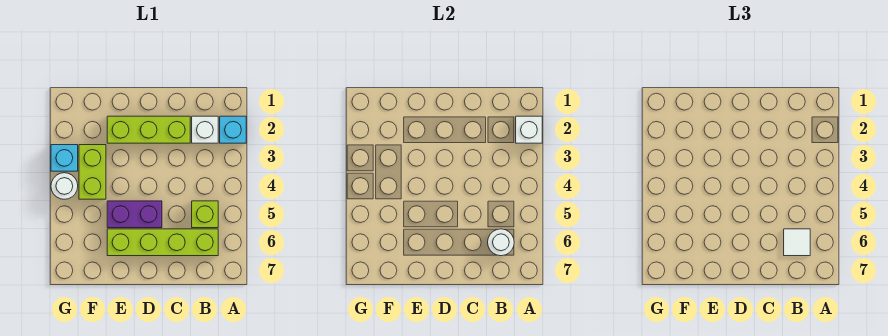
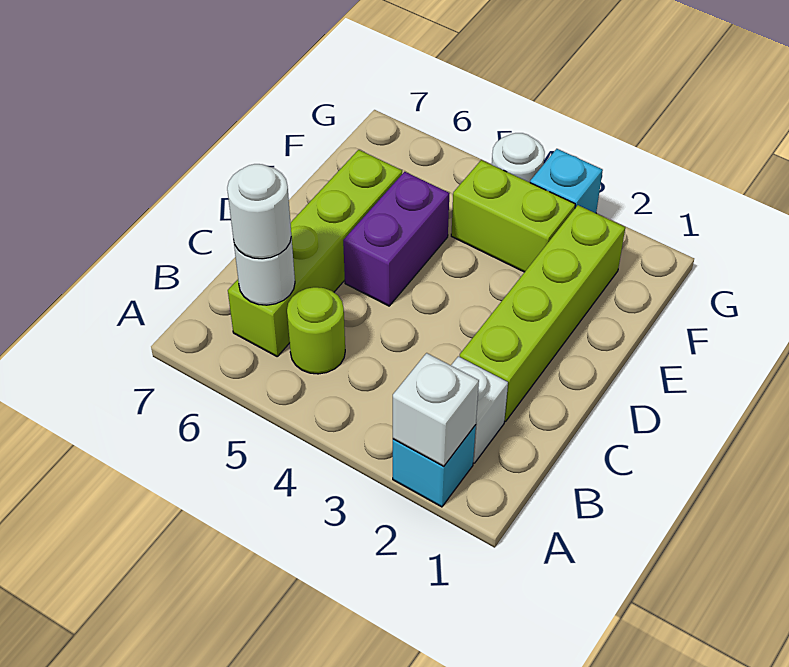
lime 1x1 brick [192,201,218,228] -> lime 1x1 round brick [287,287,345,374]
white 1x1 tile [784,229,810,256] -> white 1x1 round brick [227,164,291,259]
lime 1x3 brick [107,116,190,143] -> lime 1x4 brick [460,205,625,422]

